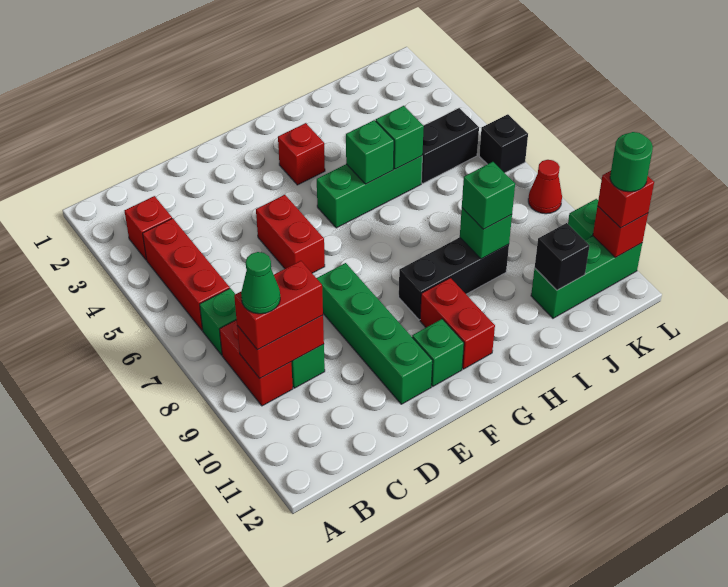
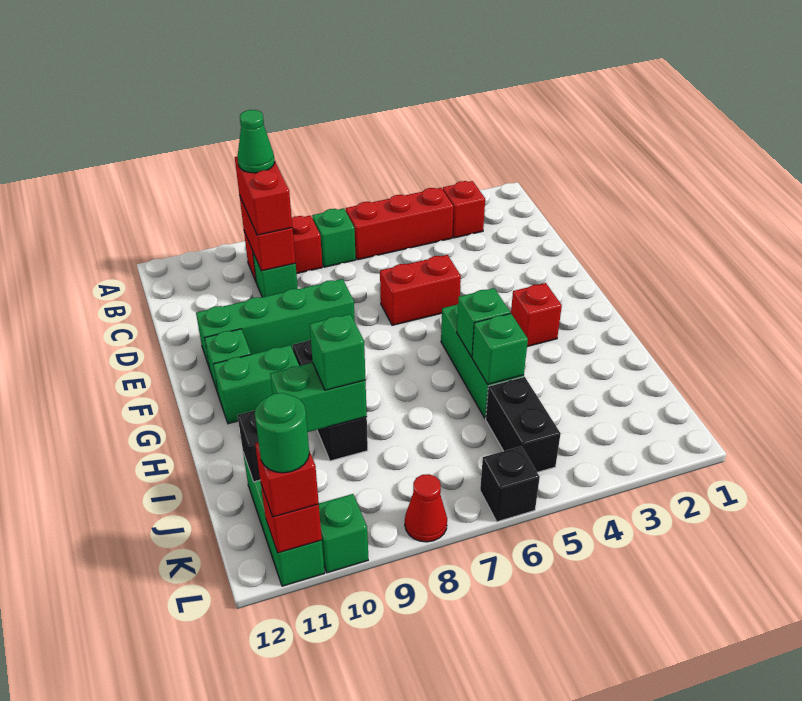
red 1x2 brick [420,278,495,369] -> green 1x2 brick [213,345,299,424]
green 1x1 brick [460,208,512,259] -> green 1x2 brick [270,363,367,432]

